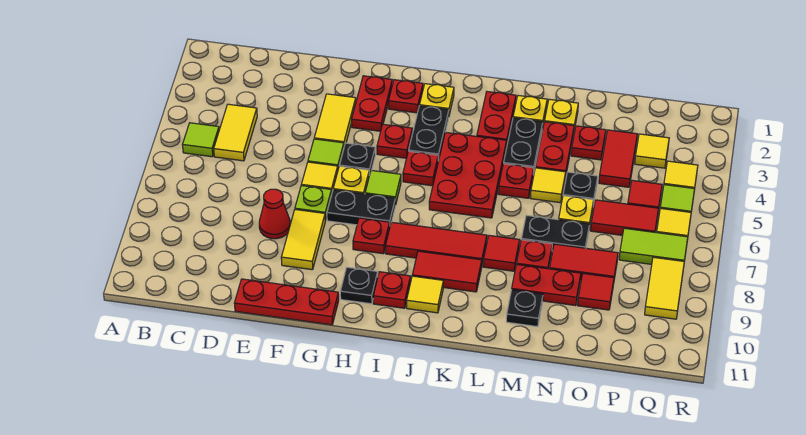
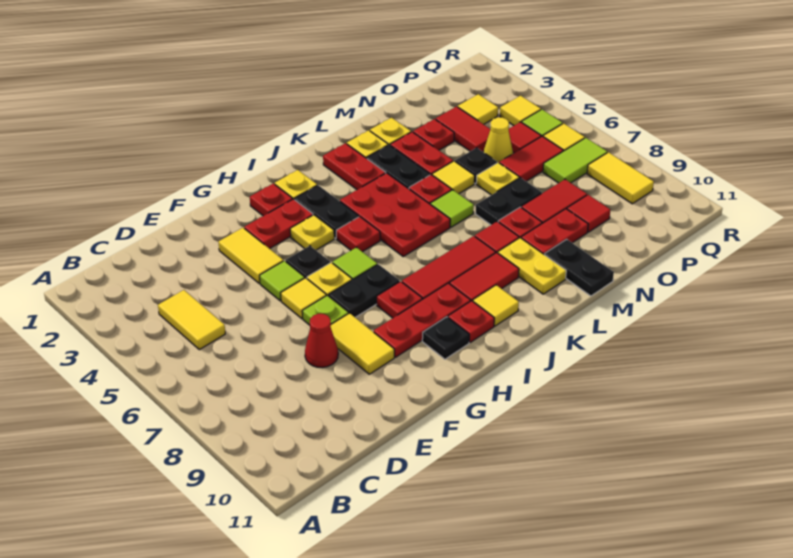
lime 1x1 tile [183,123,219,157] -> lime 1x1 tile moved to [430,190,474,227]
red 1x3 plate [234,279,339,325] -> red 1x3 plate moved to [374,283,471,357]
red 1x2 plate [352,76,392,131] -> red 1x2 plate turned to [244,199,313,249]
red 1x1 plate [377,124,412,158] -> yellow 1x1 plate [290,215,334,250]
none -> yellow 1x2 plate [498,238,566,294]
black 1x1 plate [506,290,543,327] -> black 1x2 plate [545,239,614,296]
none -> yellow 1x1 cone [484,117,513,163]

